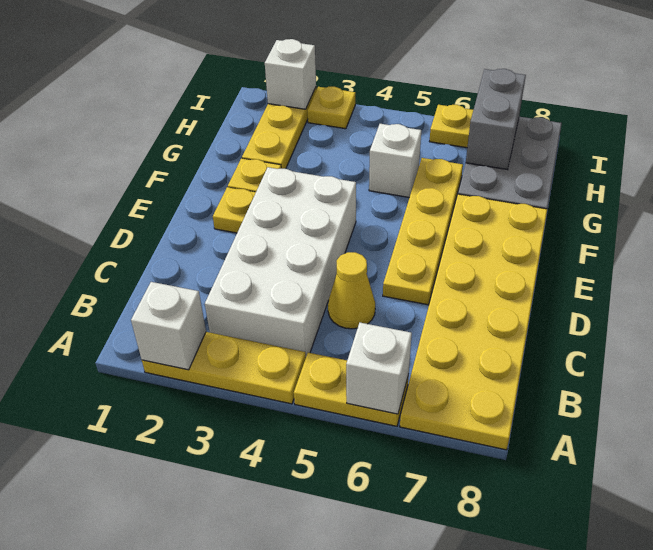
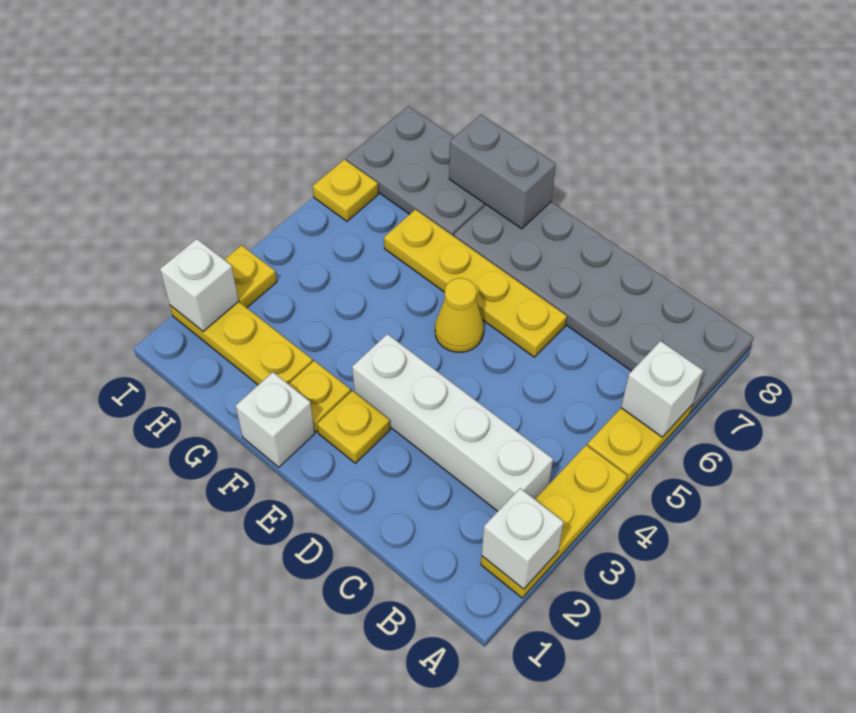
yellow 2x6 plate [400,194,547,450] -> grey 2x6 plate [454,202,754,413]
white 2x4 brick [205,167,356,356] -> white 1x4 brick [352,334,553,511]
yellow 1x1 cone [328,252,375,329] -> yellow 1x1 cone moved to [435,278,484,352]
white 1x1 brick [369,124,421,198] -> white 1x1 brick moved to [236,372,315,467]
grey 1x2 brick [466,69,526,170] -> grey 1x2 brick moved to [449,115,556,229]

